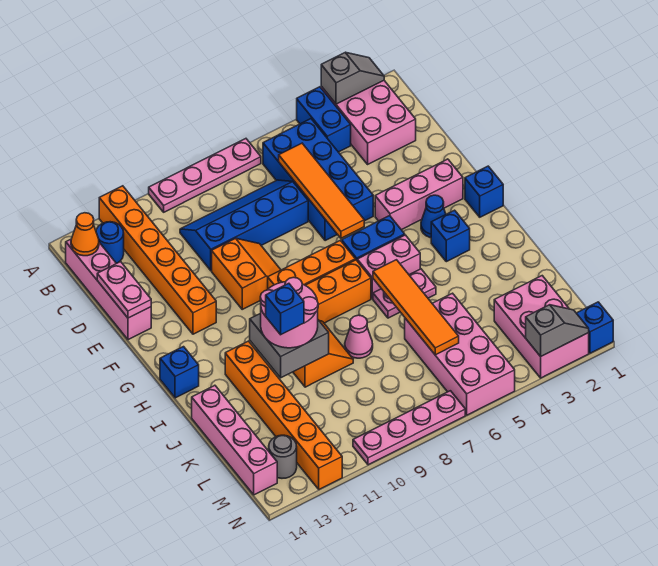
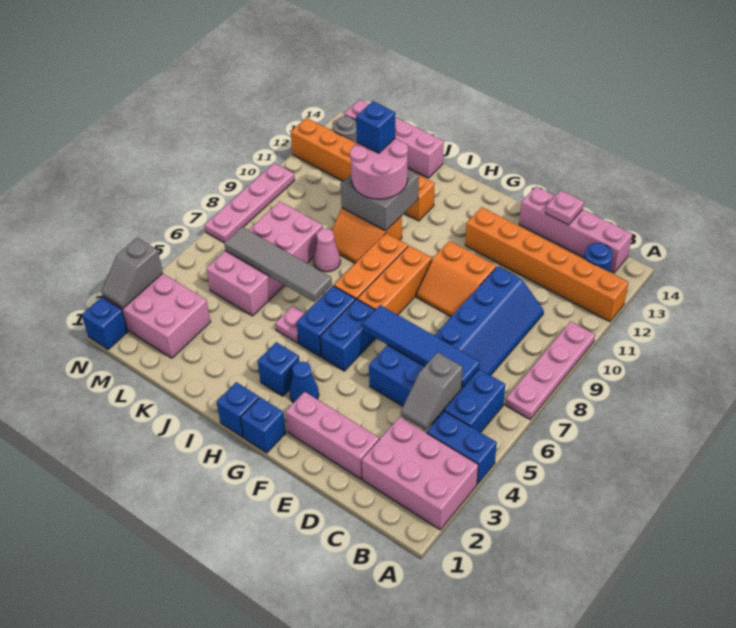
grey 1x2 slope [321,52,384,104] -> grey 1x2 slope moved to [401,352,463,430]
orange 1x1 cone [71,213,99,256] -> none
orange 1x4 tile [279,143,364,238] -> blue 1x4 tile [363,305,480,388]
pink 1x2 plate [97,262,151,318] -> pink 1x1 plate [546,190,584,225]
pink 1x3 brick [375,159,463,230] -> pink 1x3 brick turned to [286,392,379,479]
pink 1x2 brick [357,235,420,299] -> blue 1x2 brick [297,286,355,357]
blue 1x1 brick [160,347,199,398] -> blue 1x1 brick moved to [216,382,259,437]
pink 1x2 plate [373,269,436,318] -> pink 1x1 plate [275,306,305,343]
orange 1x4 tile [373,260,459,355] -> grey 1x4 tile [224,227,332,302]
pink 2x4 brick [405,293,515,415] -> pink 2x4 brick turned to [206,201,323,316]

